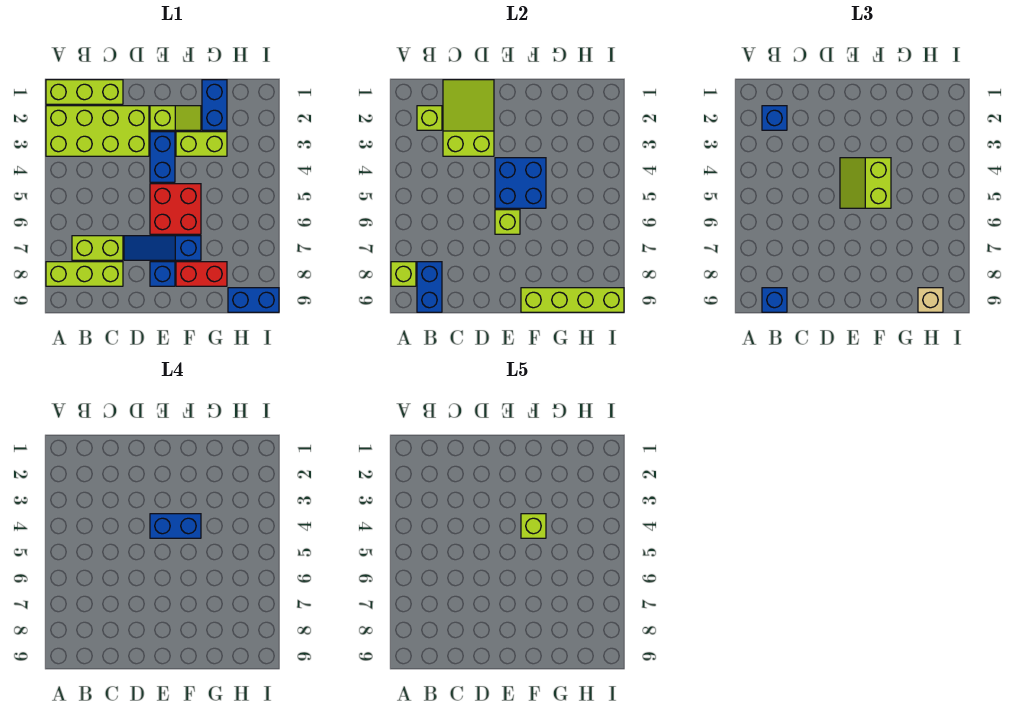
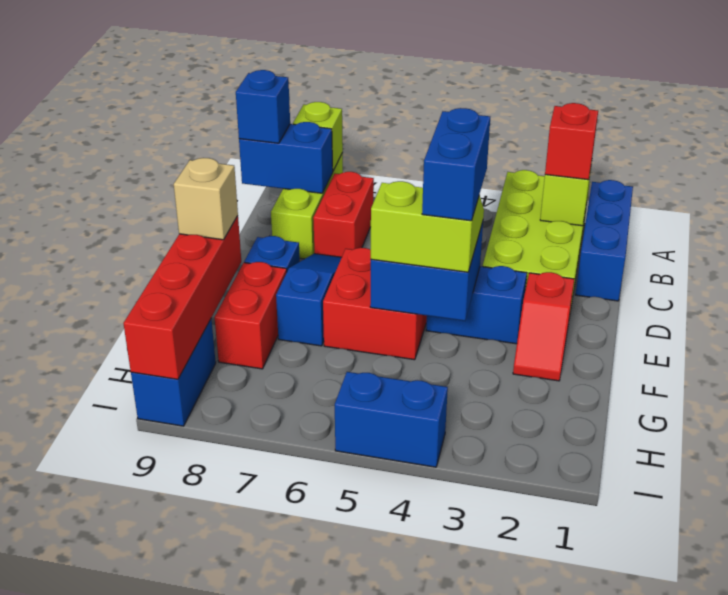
lime 1x3 brick [46,80,123,104] -> blue 1x3 brick [575,180,633,301]
blue 1x1 brick [762,106,787,130] -> red 1x1 brick [545,103,598,180]
lime 1x2 brick [72,236,123,260] -> red 1x2 brick [313,172,374,257]
lime 2x3 slope [443,80,494,156] -> none
lime 1x2 slope [150,106,201,130] -> red 1x2 slope [513,272,574,381]
lime 1x1 brick [495,210,520,234] -> none
lime 1x2 brick [176,132,227,156] -> none
lime 1x1 brick [521,514,546,538] -> none
lime 1x4 brick [521,288,624,312] -> red 1x4 brick [123,216,241,379]
blue 1x2 brick [202,80,227,130] -> blue 1x2 brick moved to [335,372,448,467]
tan 1x1 brick [918,288,943,312] -> tan 1x1 brick moved to [174,158,238,240]

